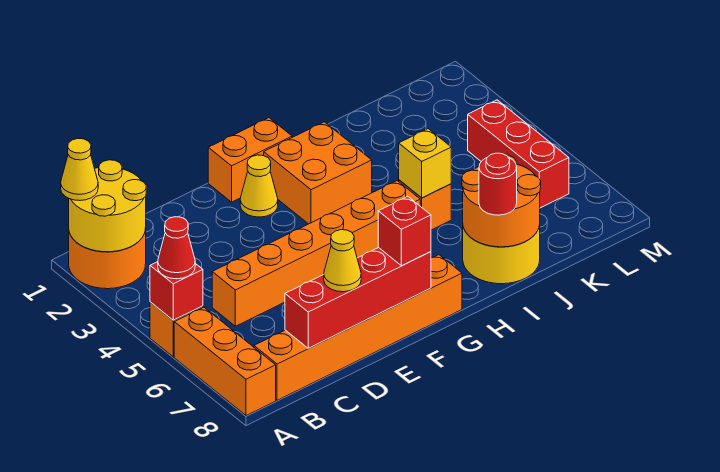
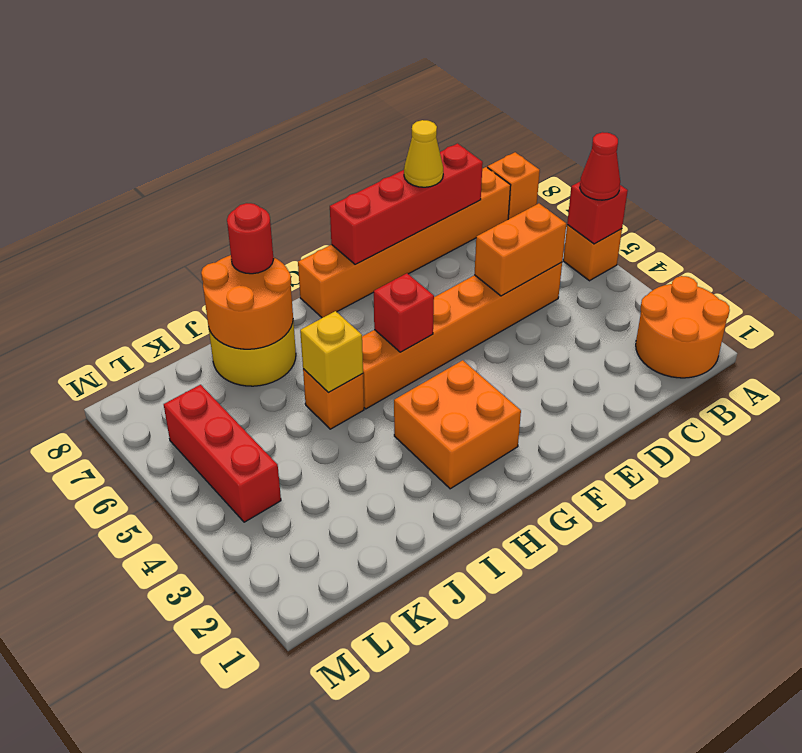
yellow 2x2 round brick [69,160,146,252] -> none
yellow 1x1 cone [61,139,98,201] -> none
orange 1x3 brick [174,307,276,416] -> orange 1x1 brick [487,152,540,219]
orange 1x2 brick [208,118,292,202] -> orange 1x2 brick moved to [474,203,566,296]
yellow 1x1 cone [240,155,278,217] -> none
red 1x1 brick [378,197,431,266] -> red 1x1 brick moved to [374,273,434,352]

